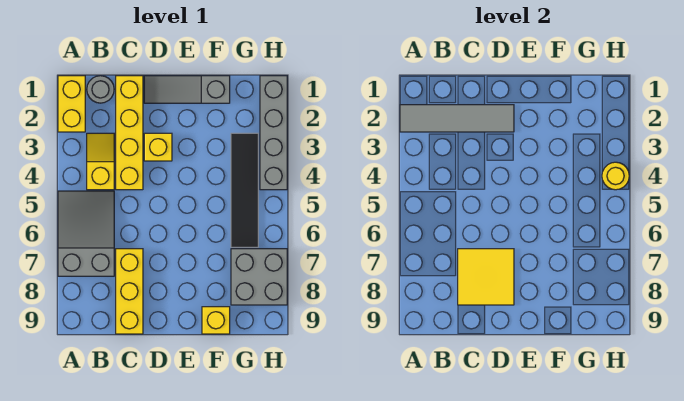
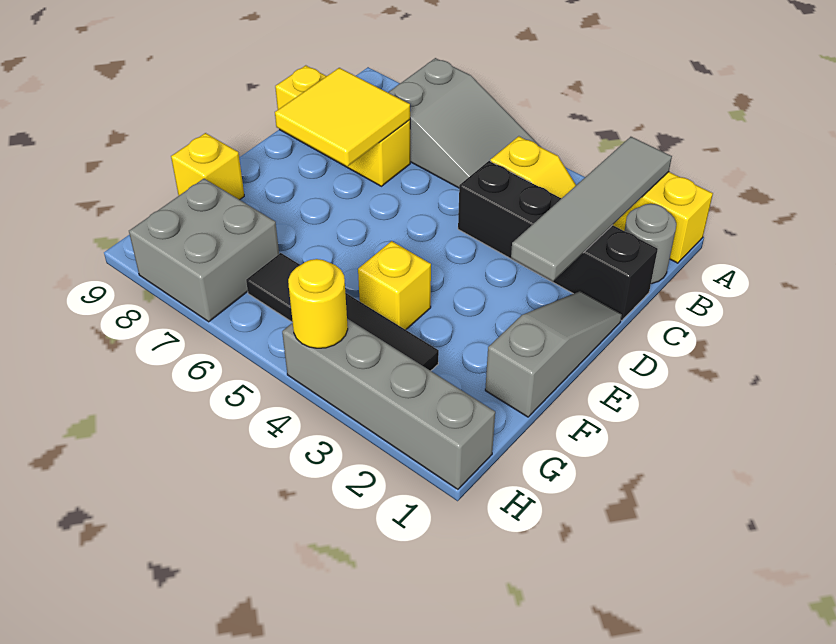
yellow 1x4 brick [116,76,143,190] -> black 1x4 brick [458,161,658,321]
yellow 1x1 brick [144,133,172,161] -> yellow 1x1 brick moved to [358,241,431,330]

